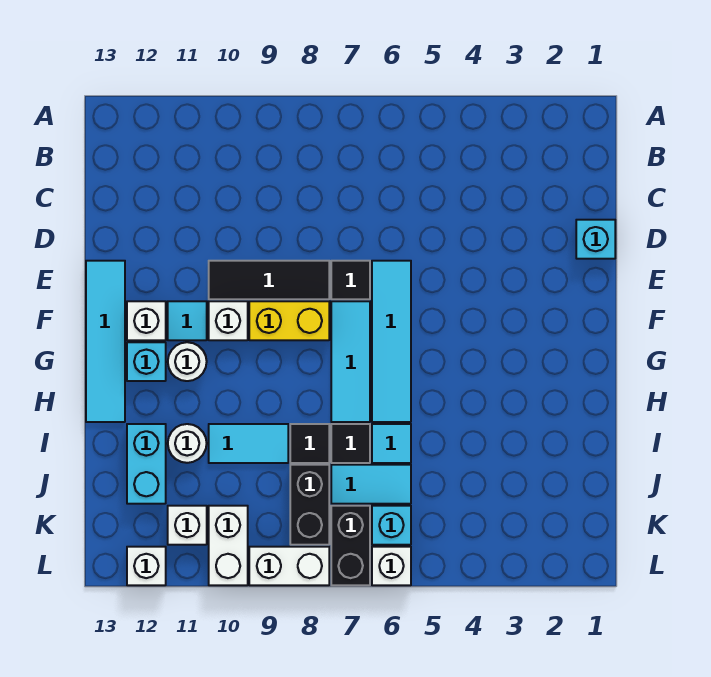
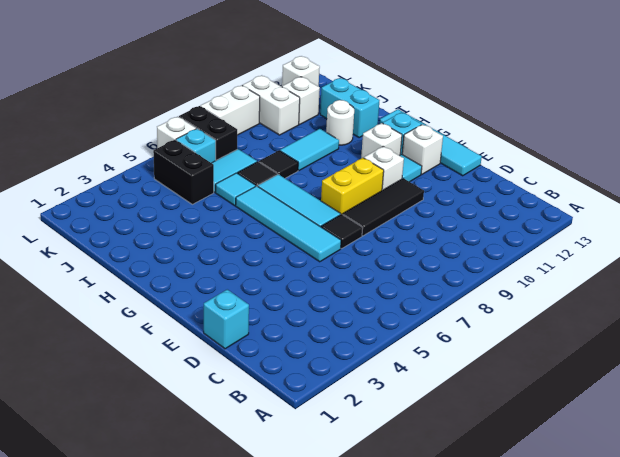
white 1x1 round brick [168,342,207,381] -> white 1x1 brick [361,123,402,158]
black 1x2 brick [290,465,329,545] -> black 1x2 brick moved to [153,140,214,204]

